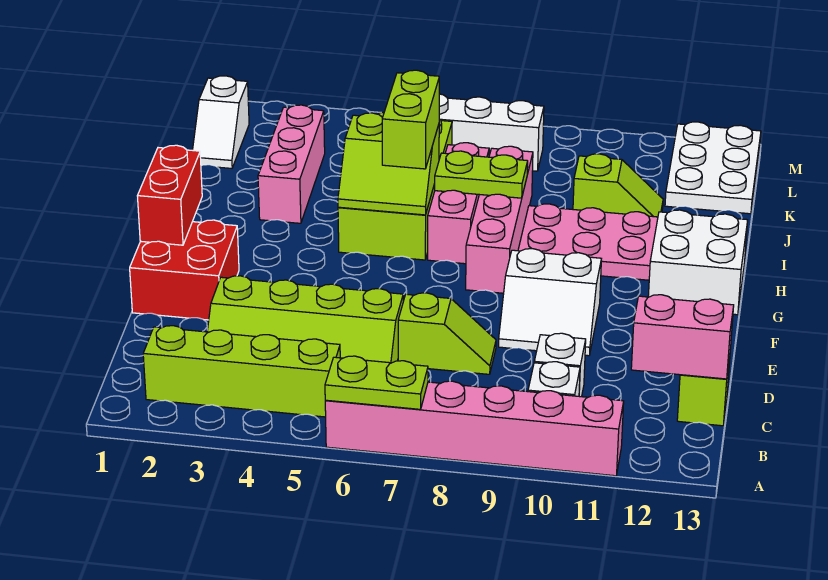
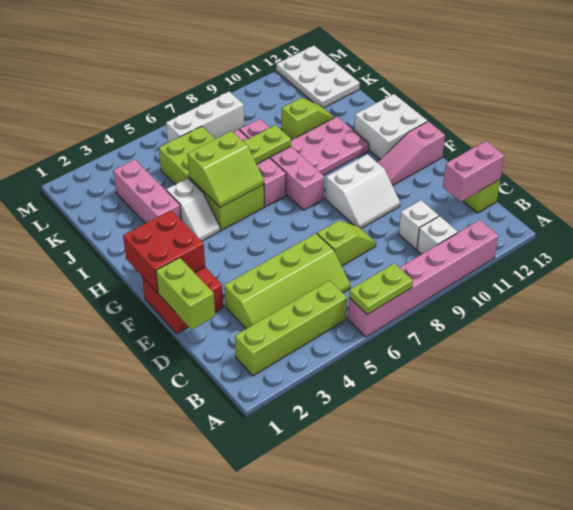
red 1x2 brick [138,145,202,245] -> red 2x2 brick [123,210,205,293]
none -> pink 1x3 slope [377,121,445,186]
lime 1x2 brick [382,70,439,169] -> lime 1x2 brick moved to [156,258,215,330]
white 1x2 slope [193,76,249,168] -> white 1x2 slope moved to [166,178,220,241]

